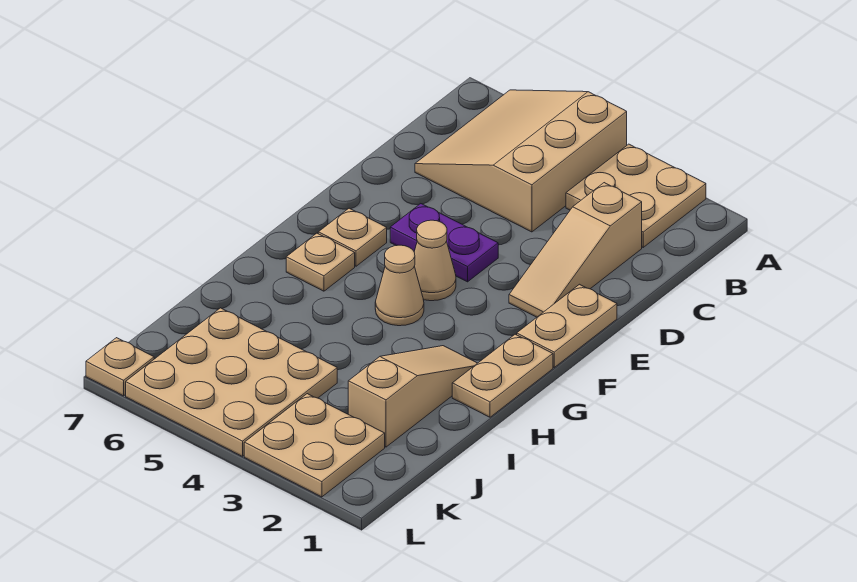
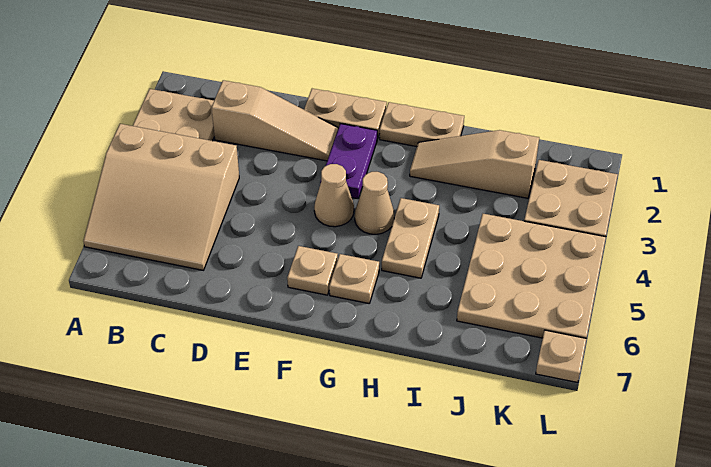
purple 1x2 plate [390,204,498,282] -> purple 1x2 plate moved to [320,124,377,199]
none -> tan 1x2 plate [382,198,439,278]

